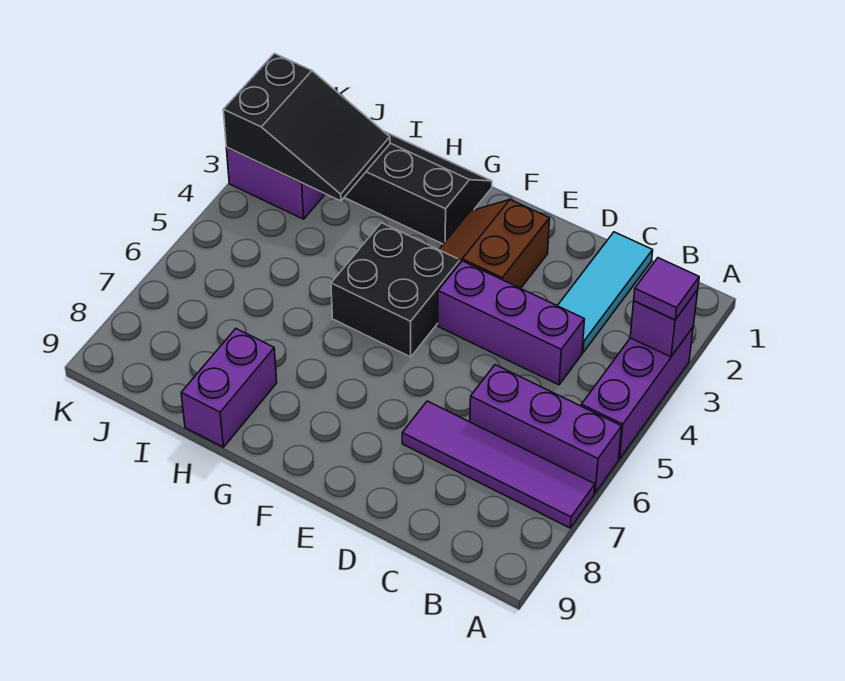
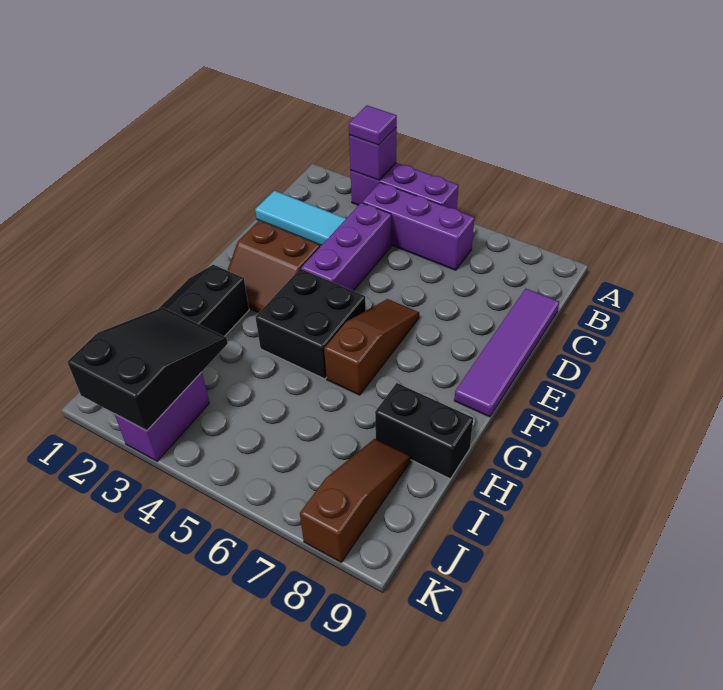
purple 1x3 brick [470,365,622,493] -> purple 1x3 brick turned to [362,183,475,270]
purple 1x4 tile [402,401,595,528] -> purple 1x4 tile moved to [454,289,559,417]
none -> brown 1x3 slope [324,299,419,395]
purple 1x2 brick [181,329,277,447] -> black 1x2 brick [375,383,473,479]
none -> brown 1x3 slope [300,439,411,562]

